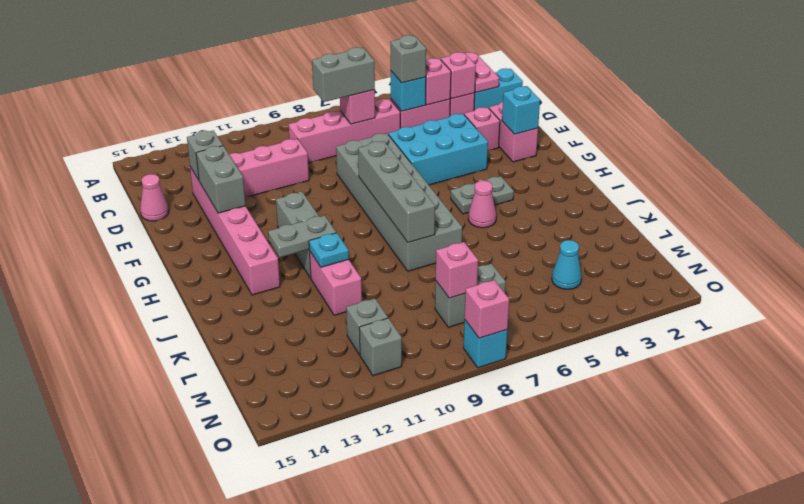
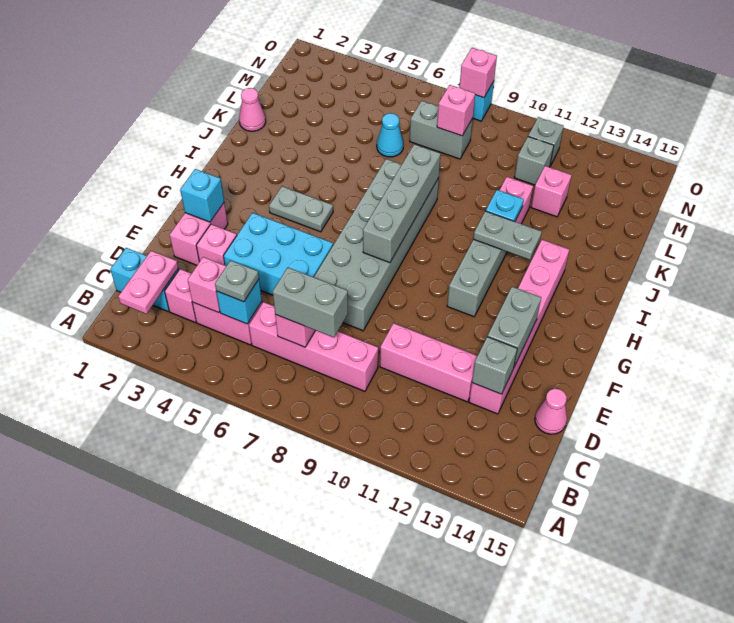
pink 1x1 brick [441,52,476,99] -> pink 1x1 brick moved to [531,166,571,217]
grey 1x1 brick [390,35,426,83] -> grey 1x1 plate [215,260,259,302]
pink 1x1 cone [468,181,496,228] -> pink 1x1 cone moved to [239,88,266,131]
cyan 1x1 cone [552,240,582,289] -> cyan 1x1 cone moved to [377,113,404,157]

